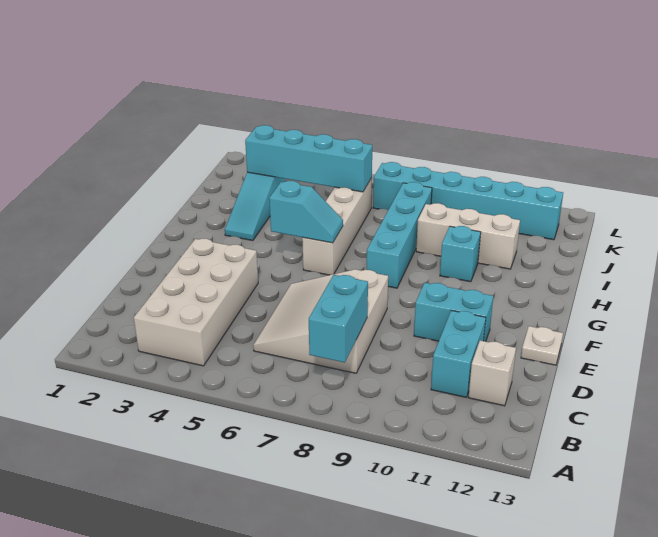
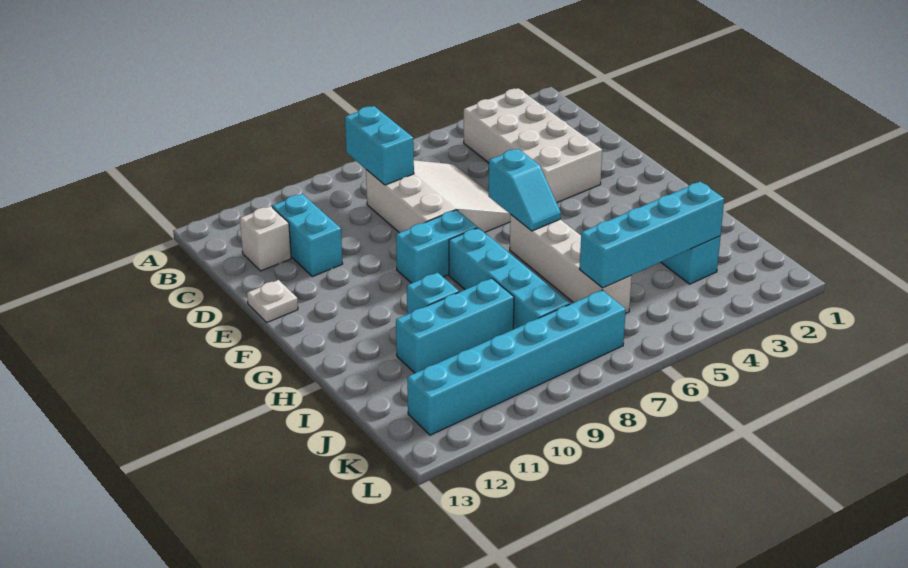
cyan 1x2 brick [414,283,493,342] -> cyan 1x2 brick moved to [396,210,477,283]
cyan 1x2 slope [269,181,343,243] -> cyan 1x2 slope turned to [489,149,561,231]
white 1x3 brick [416,203,520,269] -> cyan 1x3 brick [396,278,514,373]

